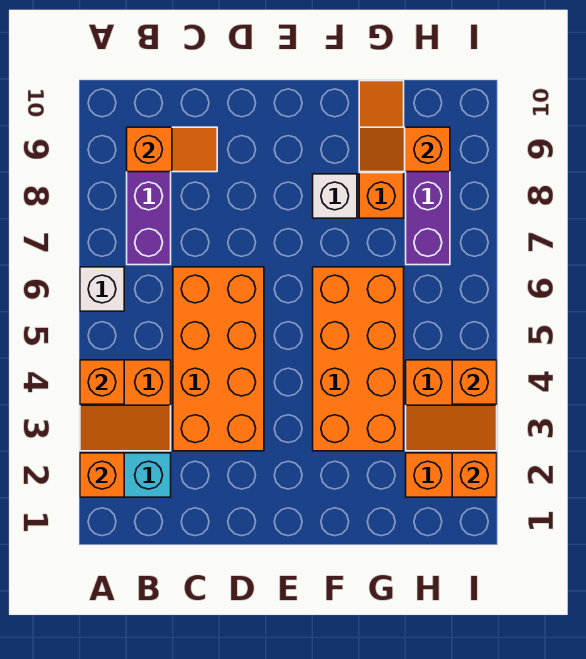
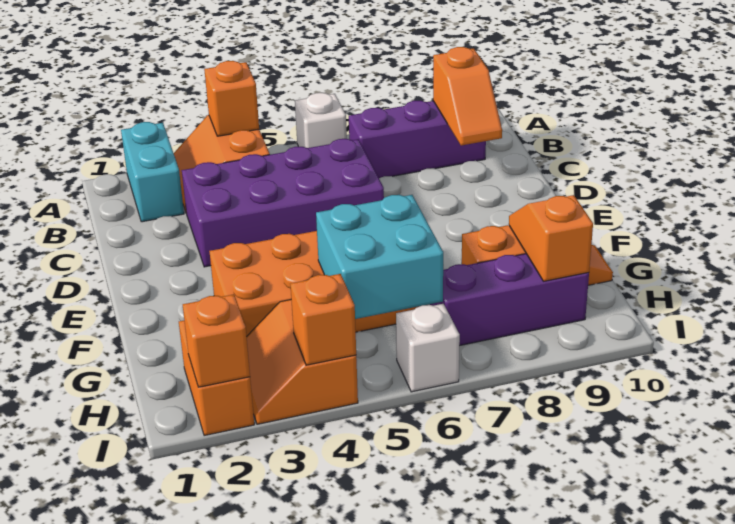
orange 1x1 brick [80,453,124,497] -> none
orange 2x4 brick [173,267,264,451] -> purple 2x4 brick [182,139,384,267]
white 1x1 brick [313,174,357,218] -> white 1x1 brick moved to [396,304,460,392]
none -> cyan 2x2 brick [316,195,443,319]

